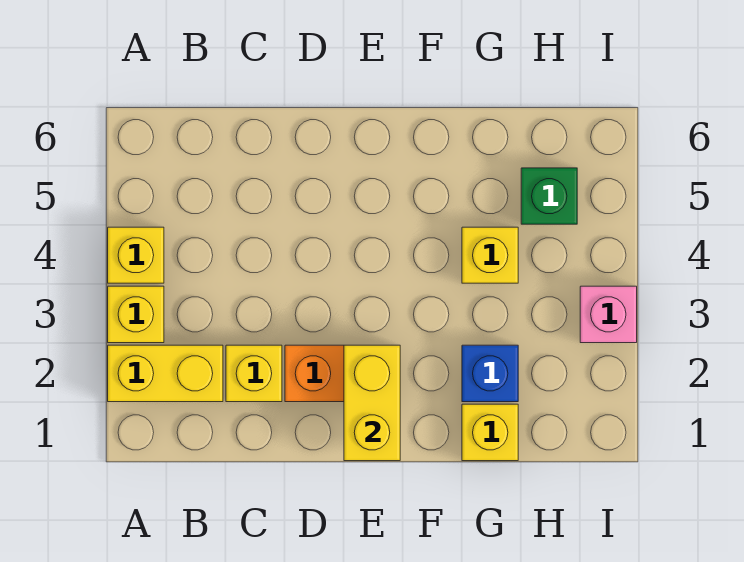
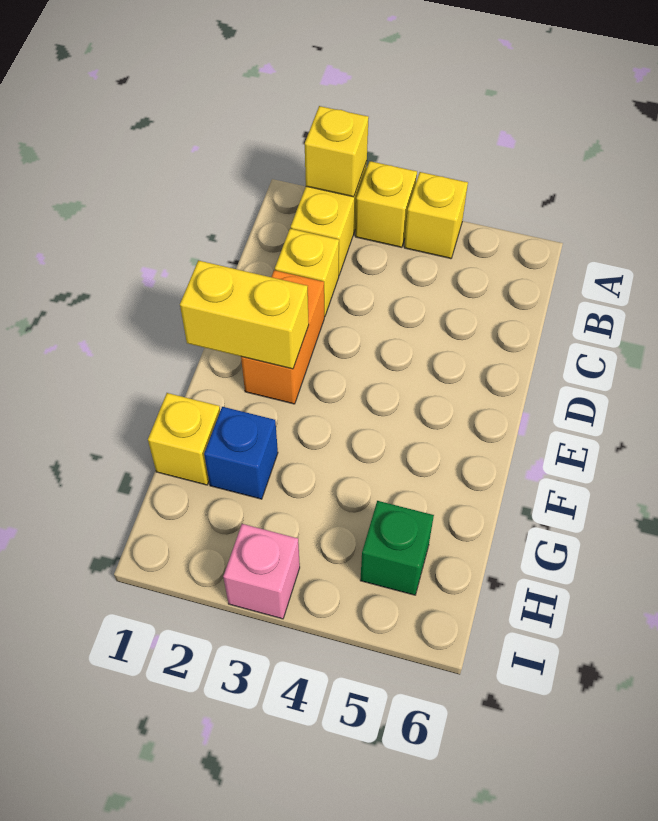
yellow 1x1 brick [462,227,518,283] -> yellow 1x1 brick moved to [305,106,369,197]

